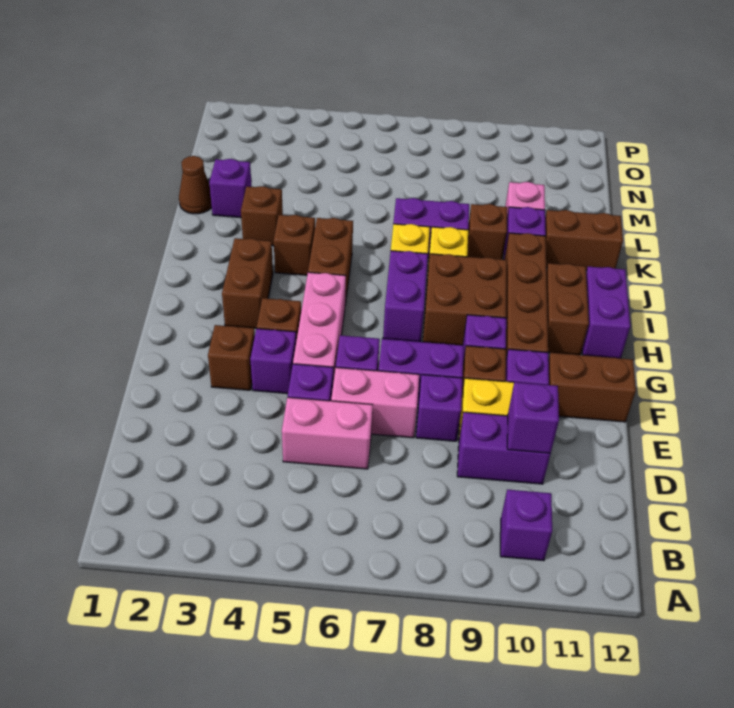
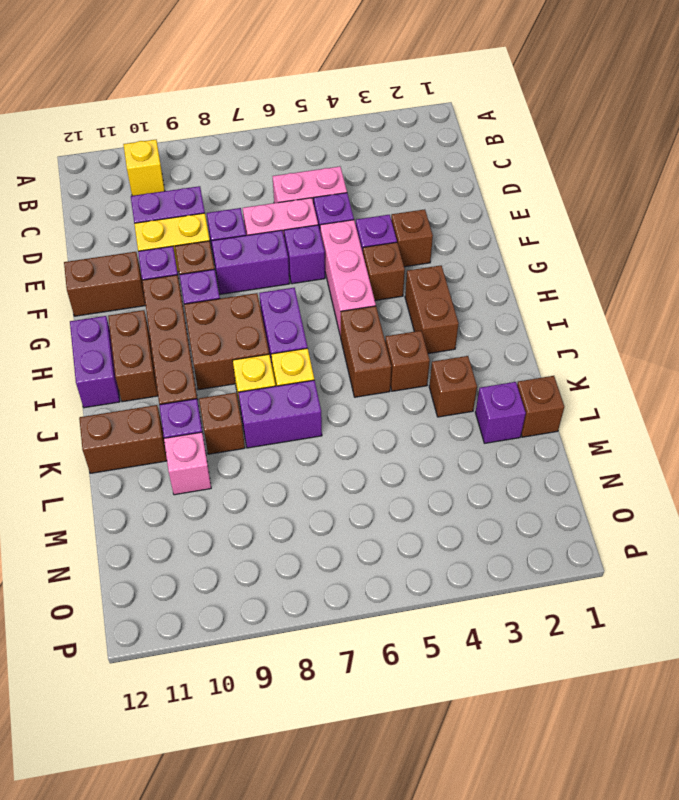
purple 1x1 brick [500,489,552,561] -> yellow 1x1 brick [123,140,165,196]
purple 1x1 brick [507,382,559,453] -> none
brown 1x1 cone [179,156,212,214] -> brown 1x1 brick [517,376,564,437]

